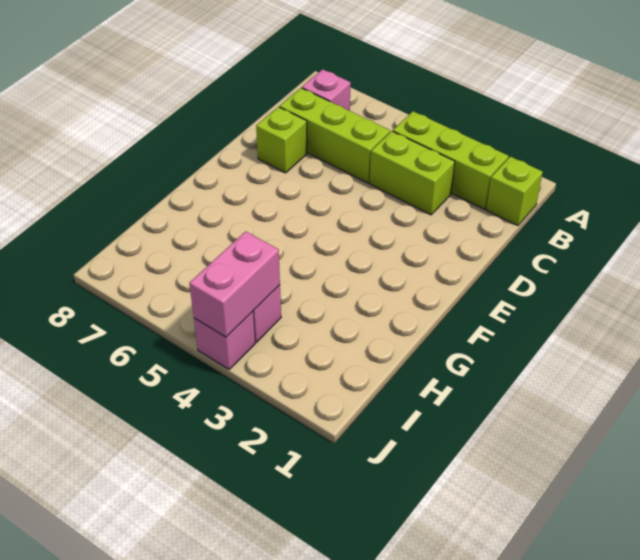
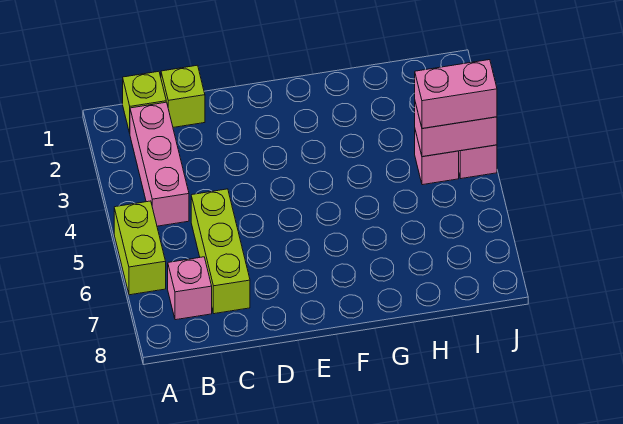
lime 1x3 brick [393,111,509,209] -> pink 1x3 brick [130,102,189,226]
lime 1x2 brick [370,131,455,215] -> lime 1x2 brick moved to [114,201,166,295]
lime 1x1 brick [256,107,307,173] -> lime 1x1 brick moved to [161,65,205,127]
none -> pink 1x2 brick [415,60,497,129]

